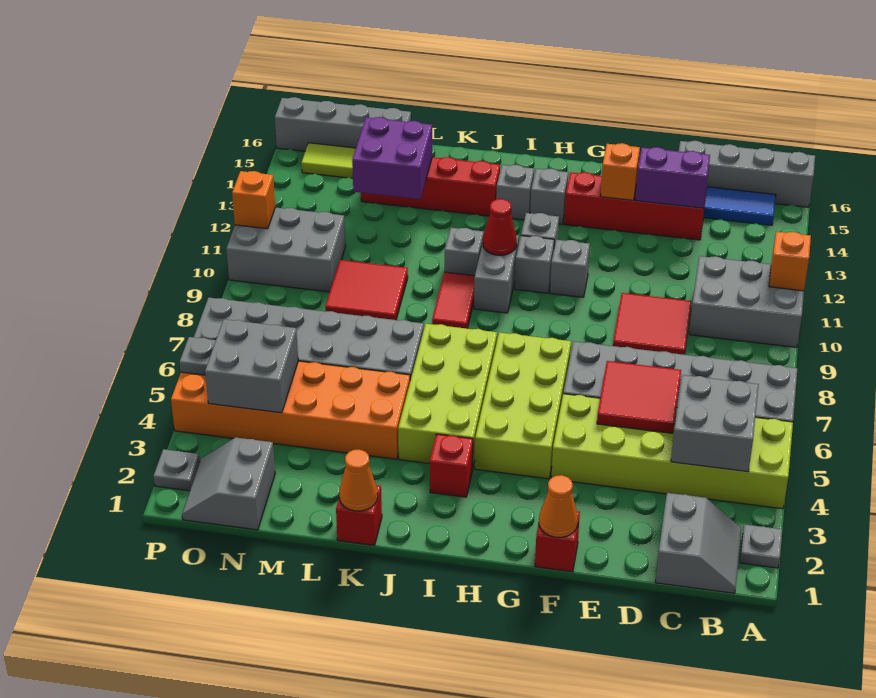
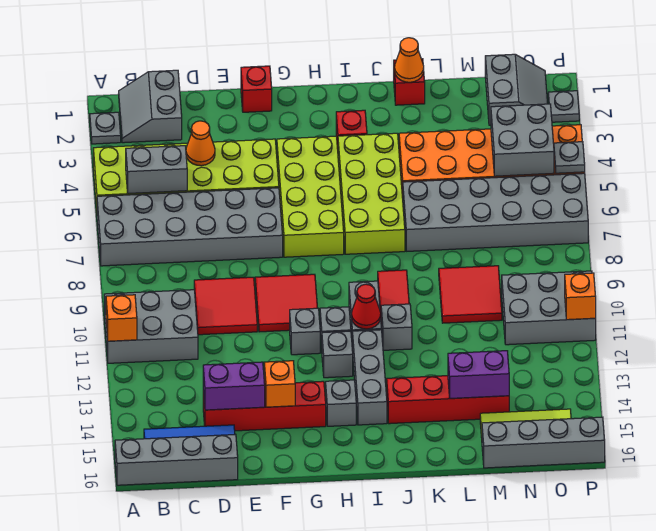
grey 2x2 brick [671,375,759,472] -> grey 1x2 brick [126,146,187,194]
red 2x2 tile [597,361,681,433] -> red 2x2 tile moved to [255,274,317,332]
orange 1x1 cone [539,475,578,537] -> orange 1x1 cone moved to [186,121,215,166]
grey 1x1 brick [496,165,534,220] -> grey 1x3 brick [352,330,387,425]
purple 2x2 brick [352,117,432,199] -> purple 1x2 brick [448,351,509,399]

